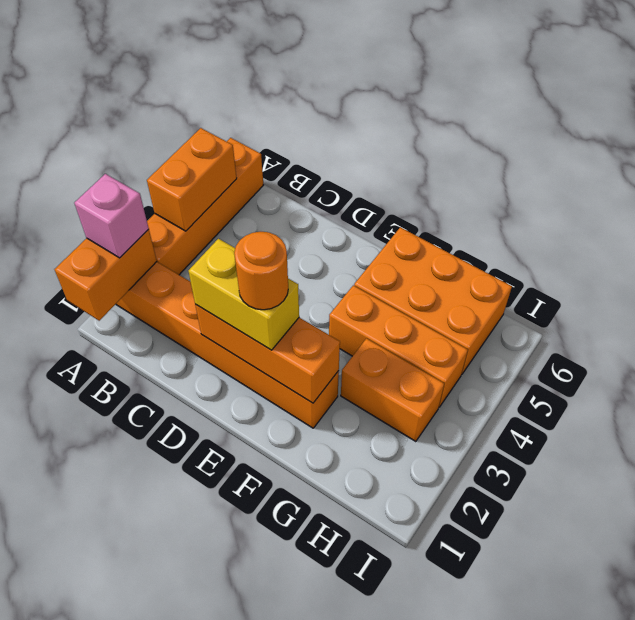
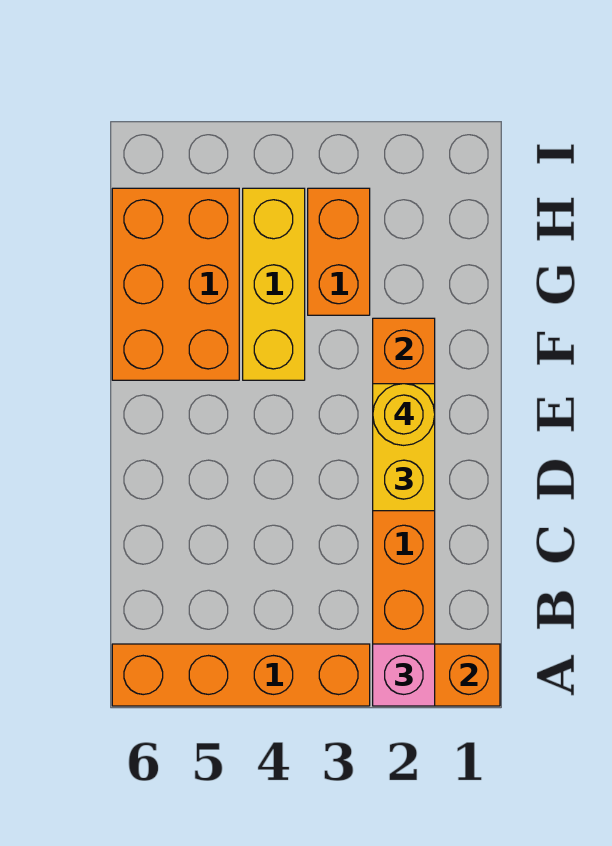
orange 1x2 brick [147,128,237,231] -> none
orange 1x1 round brick [234,232,288,310] -> yellow 1x1 round brick [373,384,435,445]
orange 1x3 brick [329,285,468,407] -> yellow 1x3 brick [243,188,305,380]

